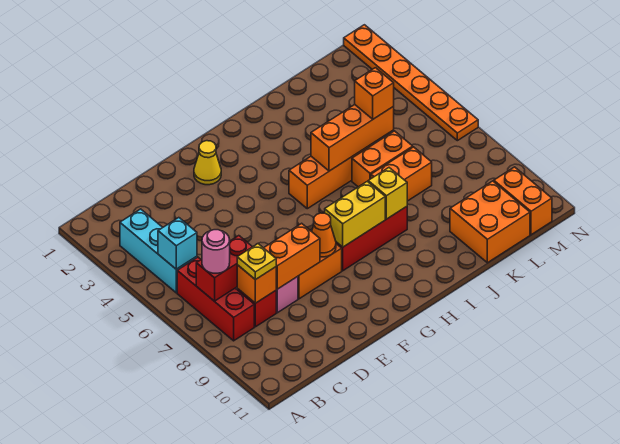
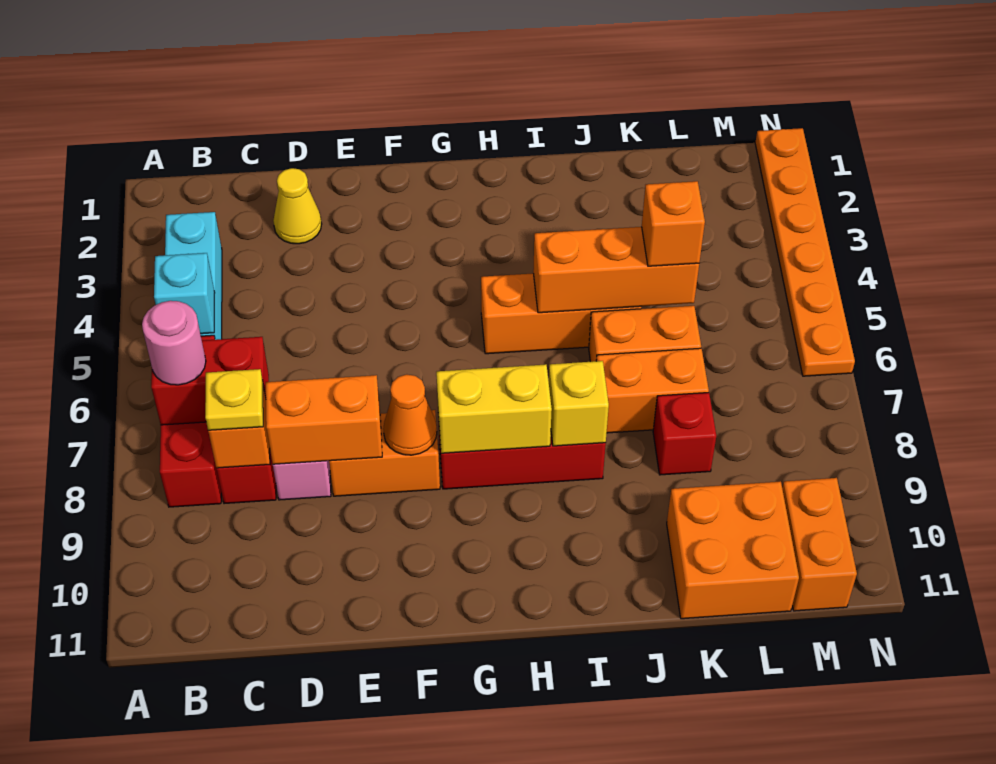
yellow 1x1 cone [194,141,221,185] -> yellow 1x1 cone moved to [273,168,322,244]
none -> red 1x1 brick [653,393,716,475]

